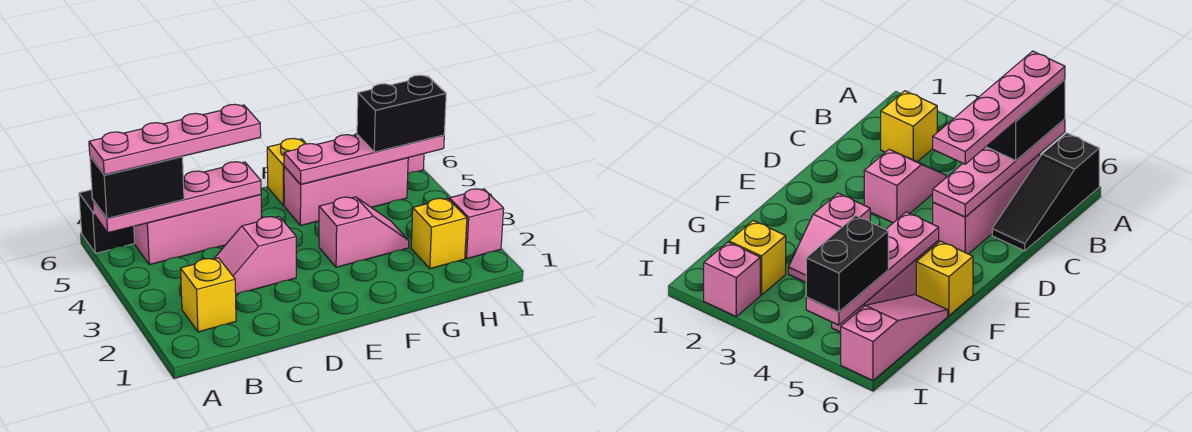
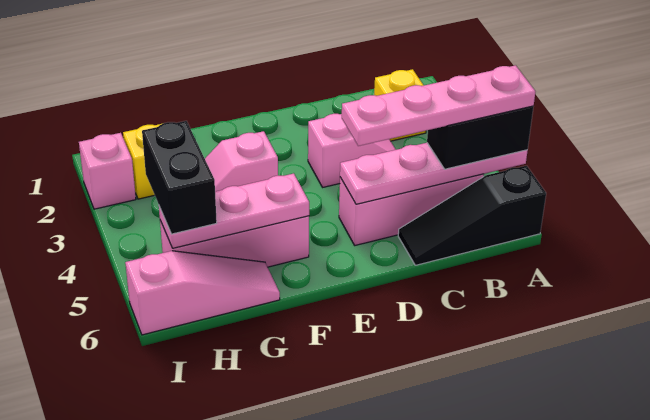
pink 1x4 plate [284,135,444,184] -> pink 1x3 plate [159,173,309,248]
yellow 1x1 brick [267,138,306,206] -> none
black 1x2 brick [357,75,446,152] -> black 1x2 brick turned to [142,121,217,234]

